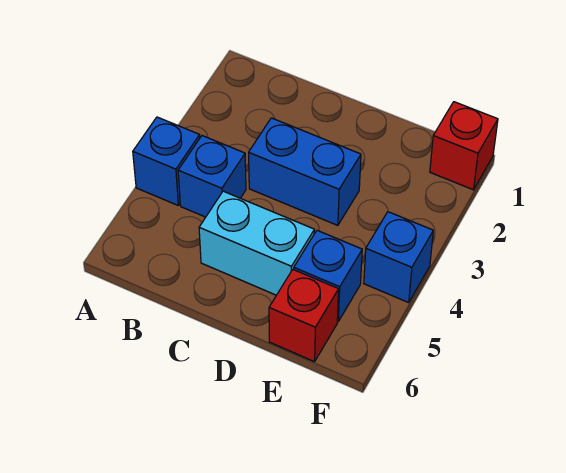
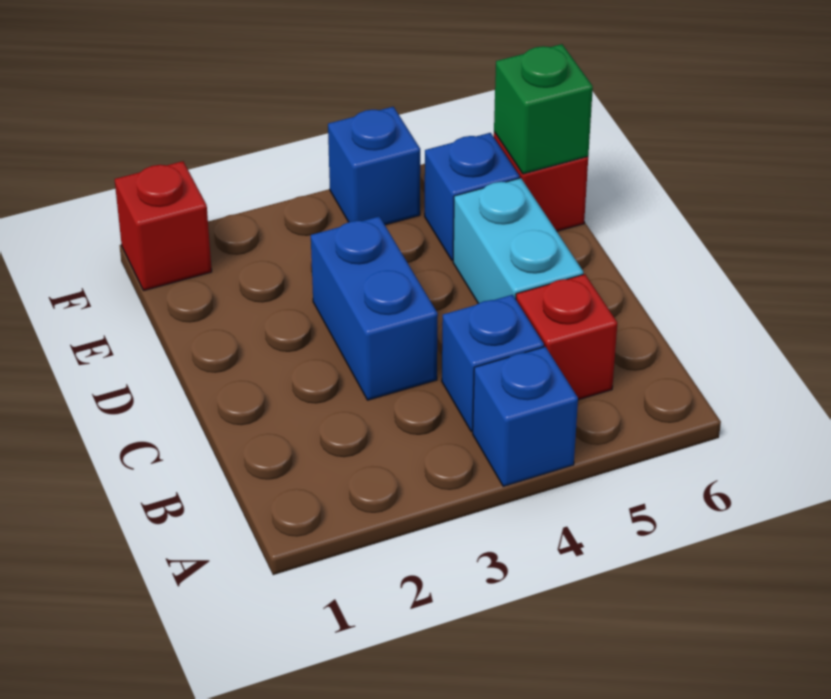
none -> red 1x1 brick [516,274,617,400]
none -> green 1x1 brick [494,44,593,174]

